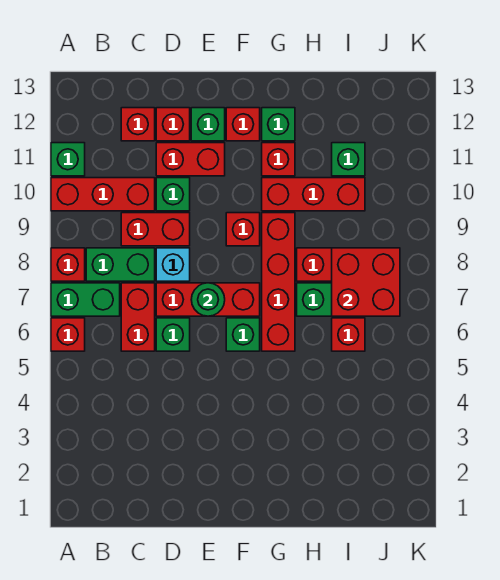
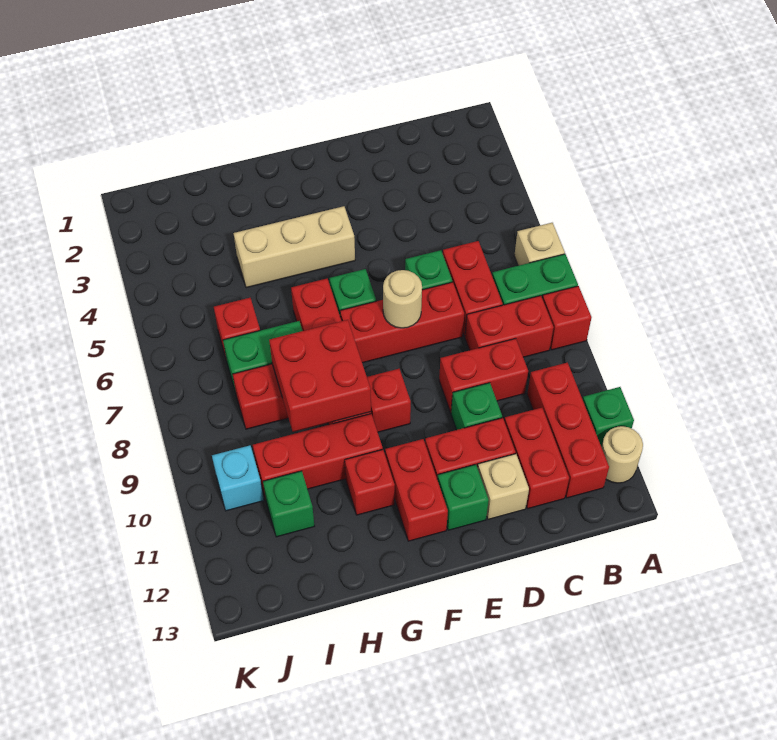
red 1x1 brick [51,318,85,351] -> tan 1x1 brick [514,223,565,266]
red 1x3 brick [51,178,155,211] -> red 1x3 brick turned to [527,363,609,498]
none -> tan 1x1 round brick [602,426,643,483]
green 1x2 brick [86,248,155,281] -> red 1x2 brick [465,296,554,357]
red 1x1 brick [121,108,155,141] -> red 1x2 brick [504,408,569,509]
cyan 1x1 brick [156,248,190,281] -> cyan 1x1 brick moved to [212,445,264,511]
red 1x1 brick [156,108,190,141] -> tan 1x1 brick [478,454,529,519]
green 1x1 round brick [191,283,225,316] -> tan 1x1 round brick [383,270,422,328]
none -> tan 1x3 brick [233,206,355,288]
red 1x1 brick [226,108,260,141] -> red 1x2 brick [385,439,448,541]
green 1x1 brick [262,108,295,141] -> none
red 2x2 brick [332,248,400,316] -> red 2x2 brick moved to [269,320,371,432]

